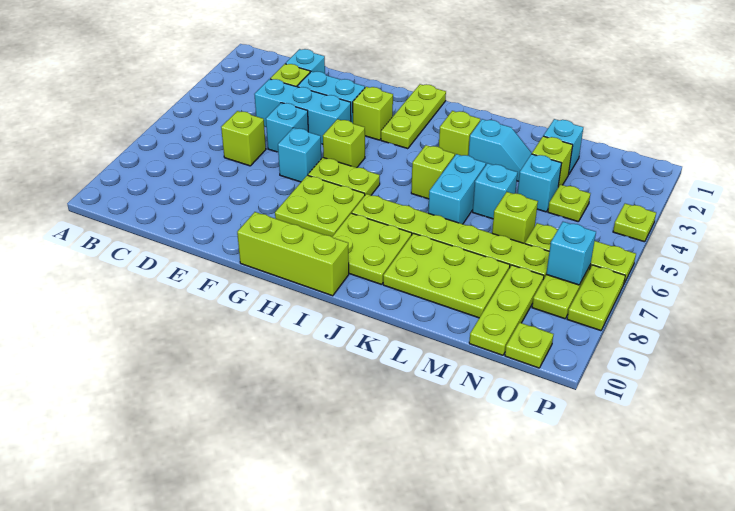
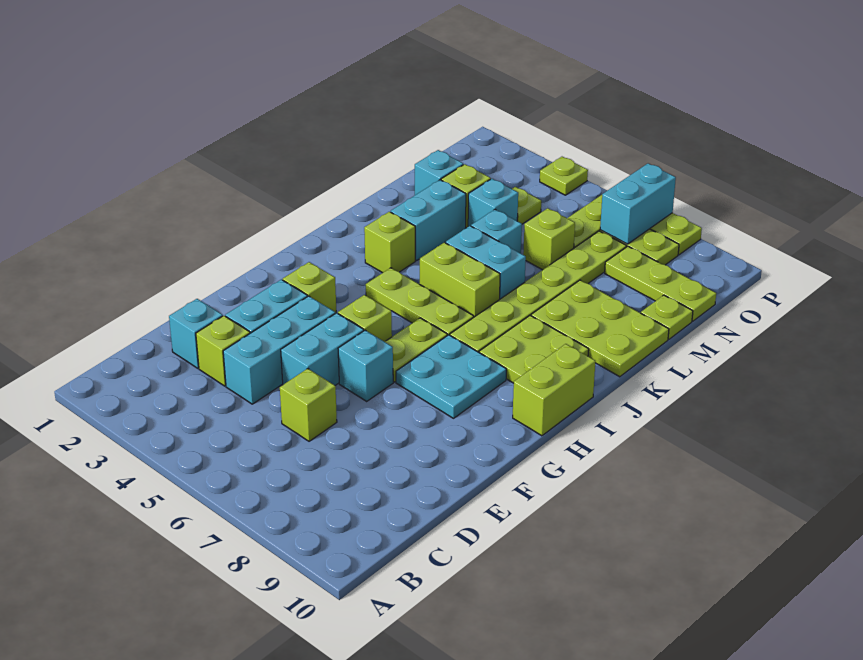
cyan 1x1 brick [266,103,308,152] -> cyan 1x2 brick [281,313,364,385]
lime 2x2 plate [275,175,365,237] -> cyan 2x2 plate [396,335,506,418]
lime 1x3 brick [237,212,349,296] -> lime 1x2 brick [513,344,595,436]
lime 1x3 plate [381,84,446,149] -> lime 1x3 plate moved to [366,268,474,336]
lime 1x1 brick [411,145,455,199] -> lime 1x2 brick [420,242,500,317]
cyan 1x2 slope [468,119,532,181] -> cyan 1x2 brick [391,180,466,261]
lime 2x3 plate [383,233,510,318] -> lime 2x3 plate turned to [531,280,669,377]
cyan 1x1 brick [546,222,596,285] -> cyan 1x2 brick [600,163,676,244]
lime 1x1 plate [505,322,554,368] -> lime 1x1 plate moved to [641,295,693,339]

